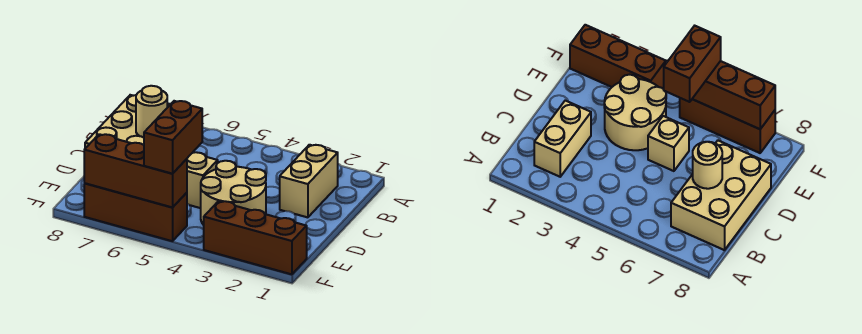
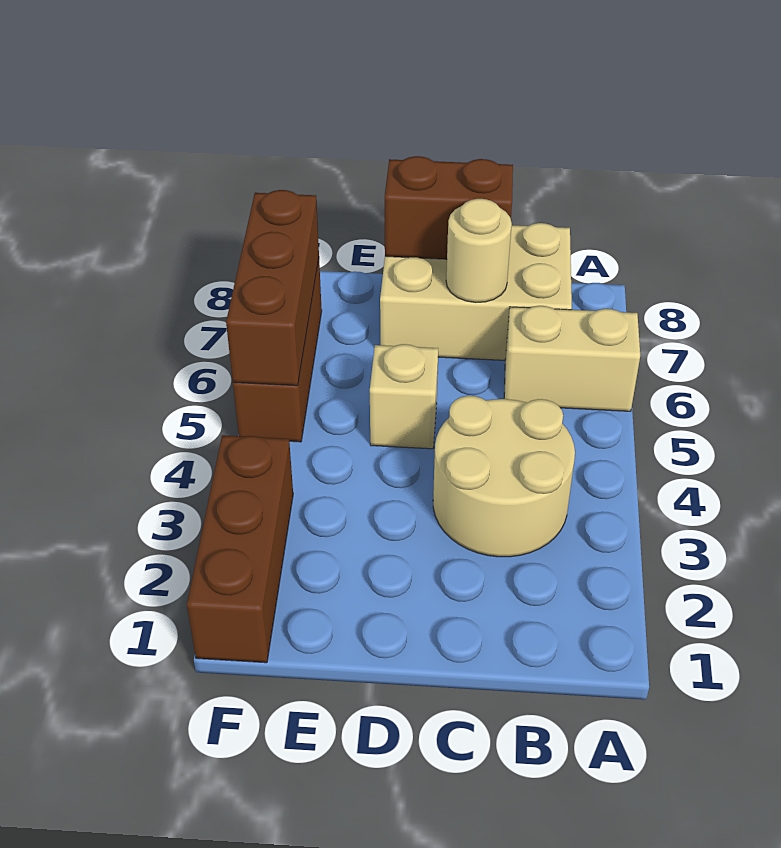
tan 1x2 brick [280,145,338,217] -> tan 1x2 brick moved to [504,306,640,411]
tan 2x2 round brick [201,161,266,225] -> tan 2x2 round brick moved to [433,396,575,557]
brown 1x2 brick [144,101,202,174] -> brown 1x2 brick moved to [385,156,513,259]

